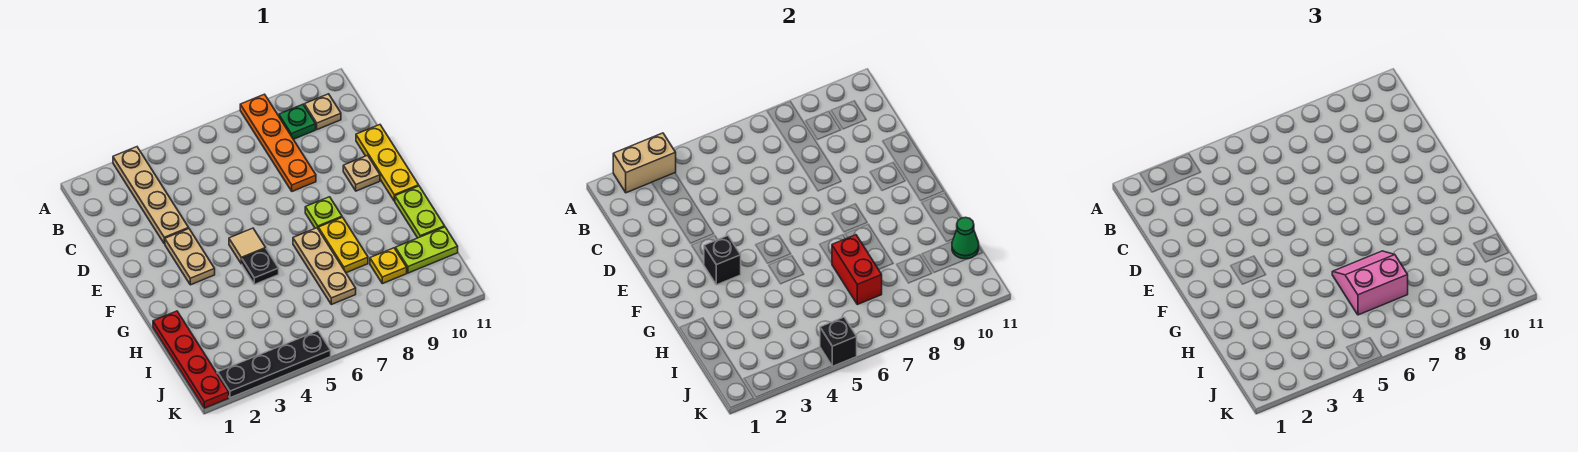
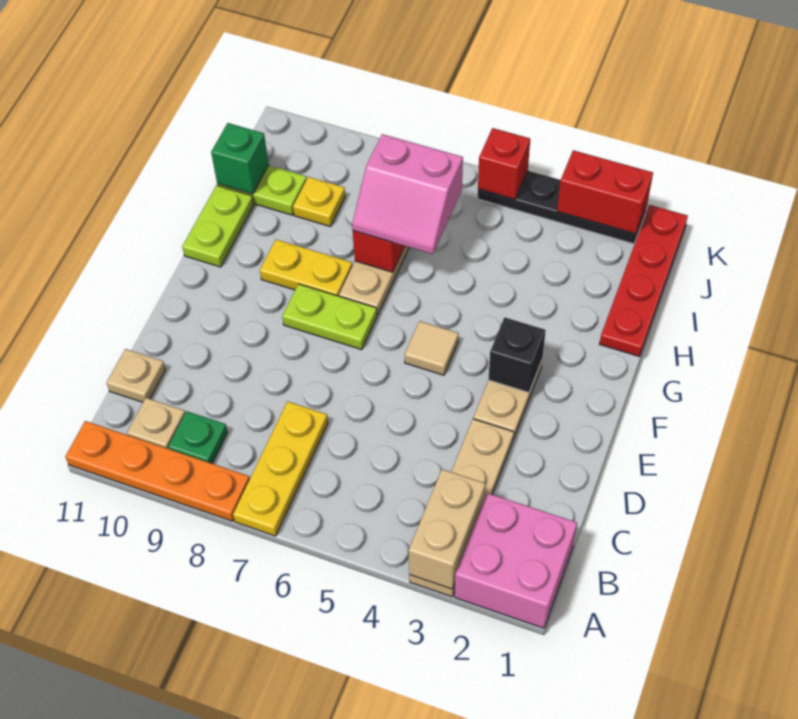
none -> pink 2x2 brick [455,493,577,628]
tan 1x2 brick [613,133,676,193] -> tan 1x2 brick turned to [408,469,485,589]
orange 1x4 plate [240,94,316,191] -> orange 1x4 plate turned to [65,421,250,521]
yellow 1x3 plate [356,125,419,201] -> yellow 1x3 plate moved to [233,402,328,536]
tan 1x1 plate [343,155,380,191] -> tan 1x1 plate moved to [107,349,166,402]
lime 1x1 plate [305,197,342,228] -> lime 1x2 plate [282,284,377,350]
black 1x1 plate [242,249,279,284] -> none
yellow 1x2 plate [318,217,368,273] -> yellow 1x2 plate turned to [260,239,352,296]
green 1x1 cone [952,217,979,259] -> green 1x1 brick [211,123,269,194]
none -> red 1x2 brick [557,150,653,234]
black 1x1 brick [820,317,857,366] -> red 1x1 brick [478,128,530,199]

